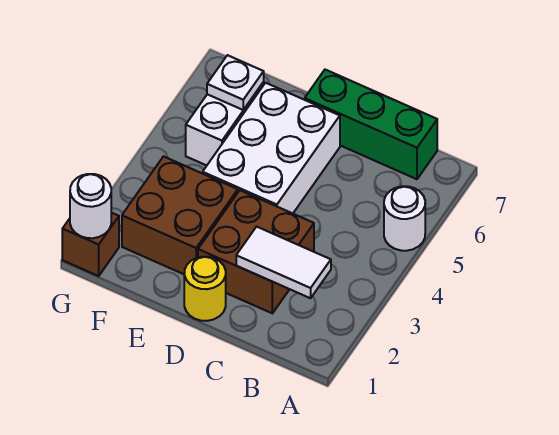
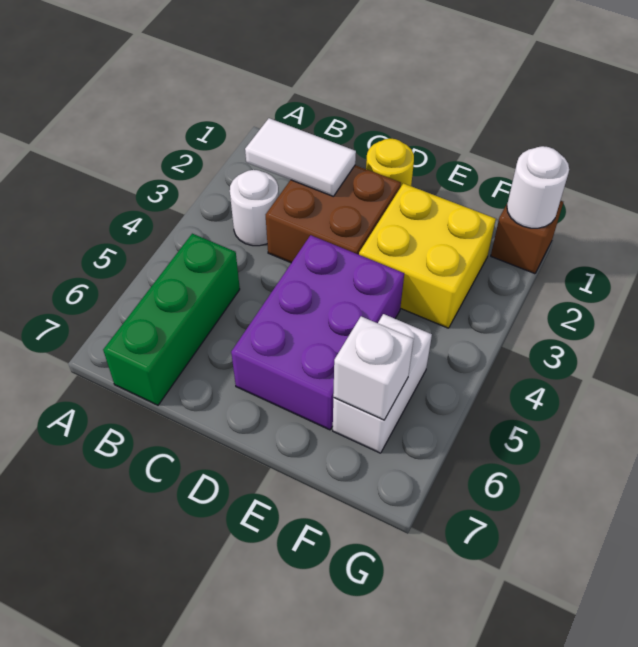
white 1x1 round brick [384,186,425,251] -> white 1x1 round brick moved to [230,170,279,246]
green 1x3 brick [305,70,437,179] -> green 1x3 brick turned to [103,234,240,405]
white 2x3 brick [203,83,340,213] -> purple 2x3 brick [231,235,404,430]
brown 2x2 brick [122,156,238,274] -> yellow 2x2 brick [359,183,496,328]
white 1x1 plate [207,55,264,110] -> white 1x1 brick [333,316,414,420]

